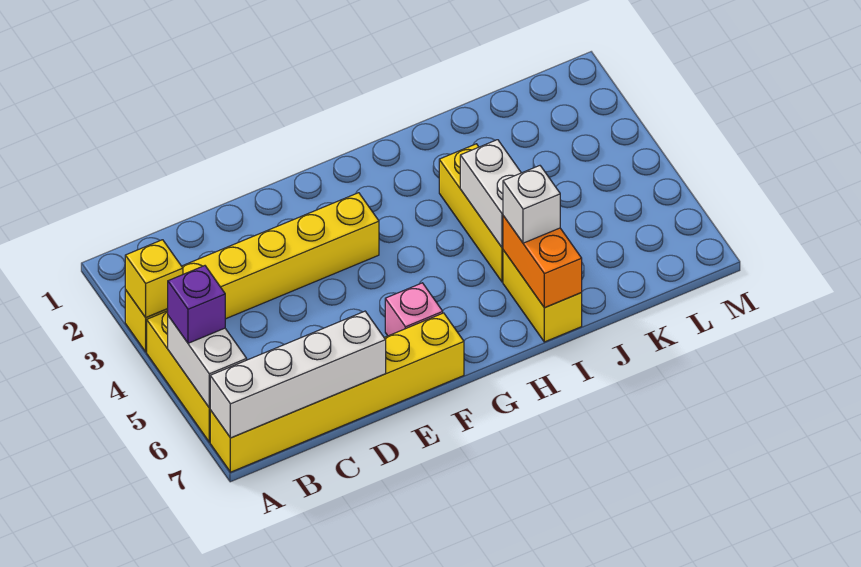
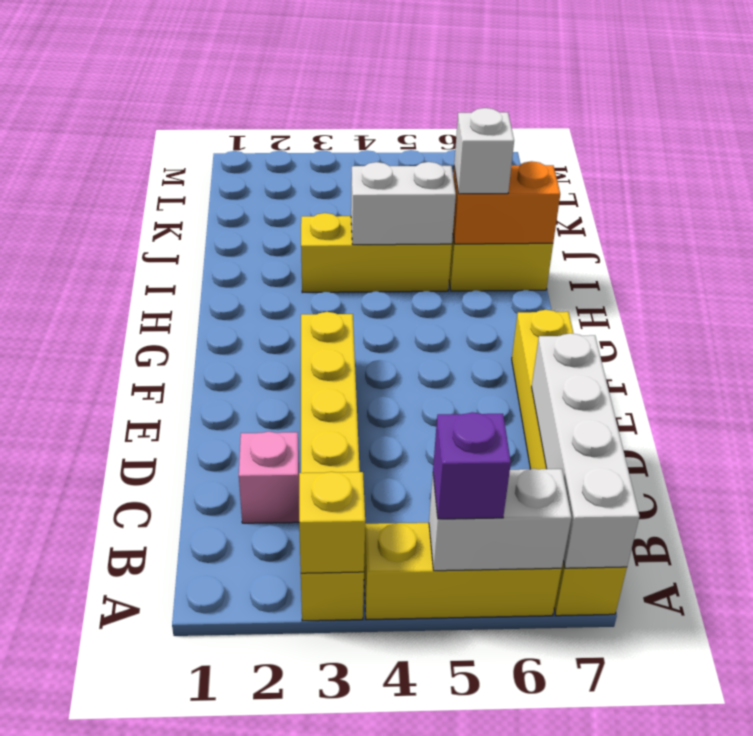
pink 1x1 brick [385,283,443,336] -> pink 1x1 brick moved to [239,431,299,523]

